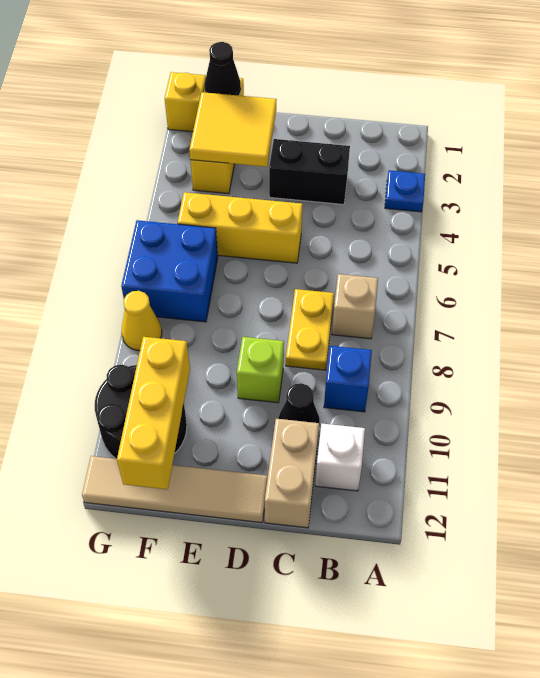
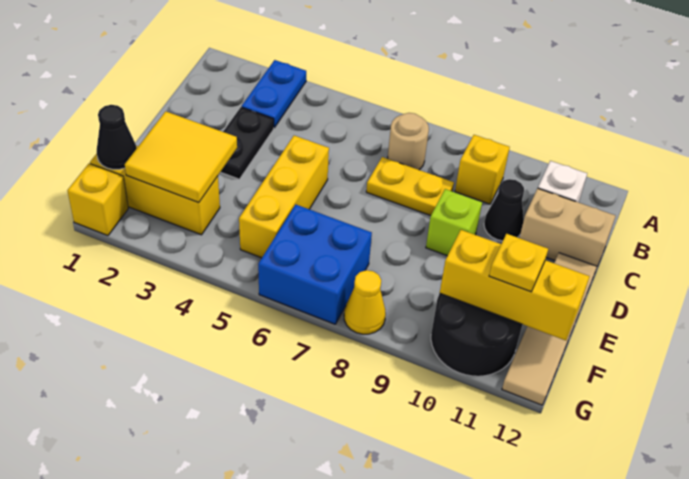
blue 1x1 plate [385,170,425,212] -> blue 1x2 plate [242,60,306,128]
tan 1x1 brick [332,274,378,339] -> tan 1x1 round brick [388,113,429,170]
blue 1x1 brick [324,346,372,412] -> yellow 1x1 brick [455,135,510,204]
black 1x2 brick [269,139,350,204] -> black 1x2 plate [221,107,274,179]
none -> yellow 1x1 plate [489,234,548,292]

